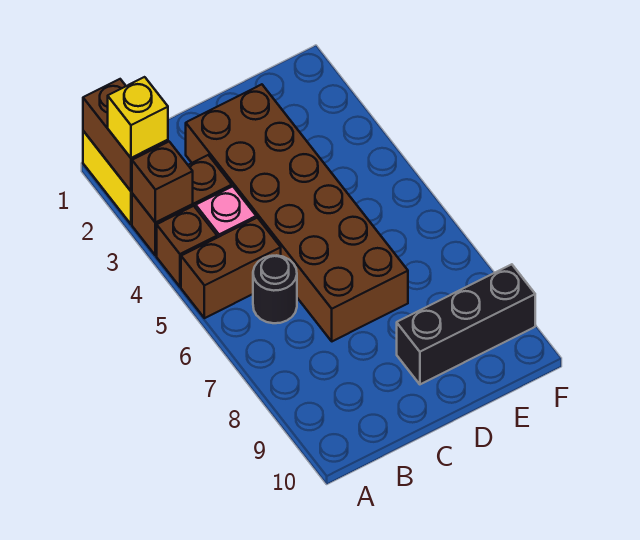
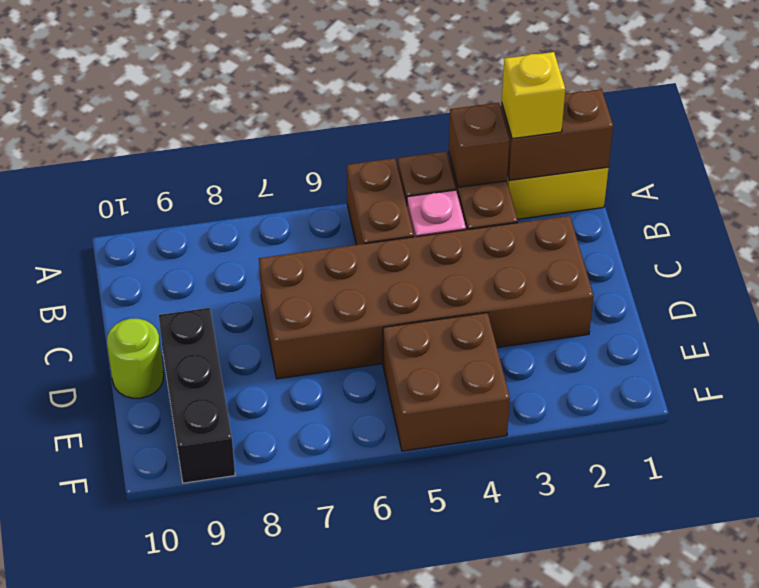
black 1x1 round brick [253,255,297,323] -> none
none -> lime 1x1 round brick [107,319,164,398]
none -> brown 2x2 brick [383,313,510,451]

